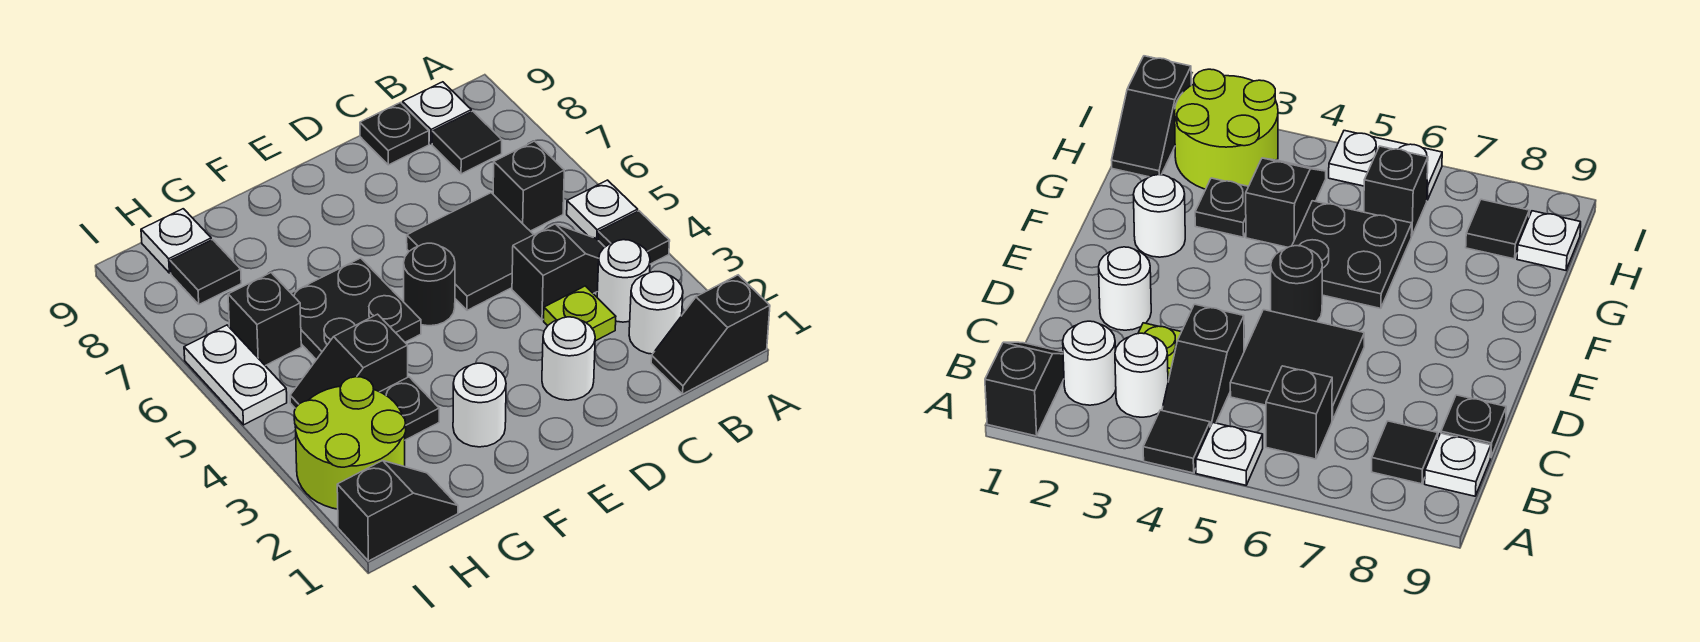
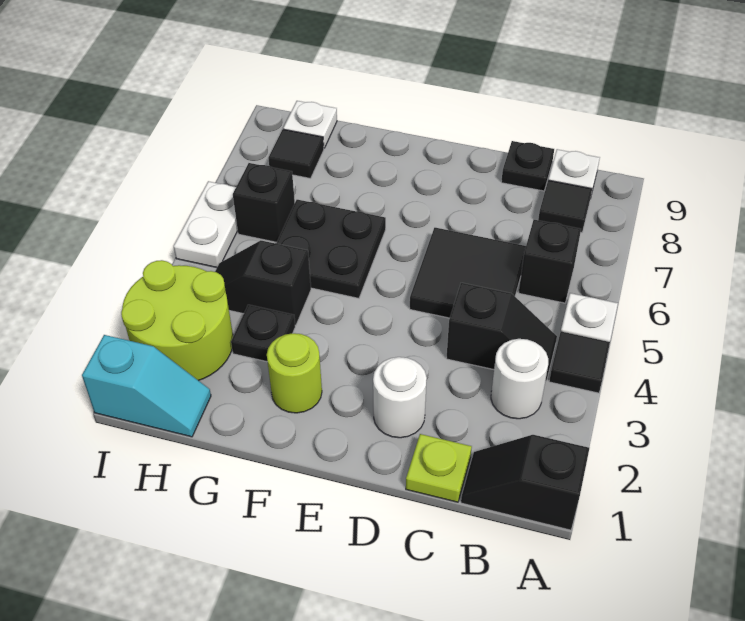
white 1x1 round brick [629,272,683,354] -> none
lime 1x1 plate [544,286,616,341] -> lime 1x1 plate moved to [406,434,472,502]
black 1x1 round brick [404,243,455,326] -> none
white 1x1 round brick [453,363,506,447] -> lime 1x1 round brick [267,333,322,413]
black 1x2 slope [337,461,458,561] -> cyan 1x2 slope [82,335,211,437]

